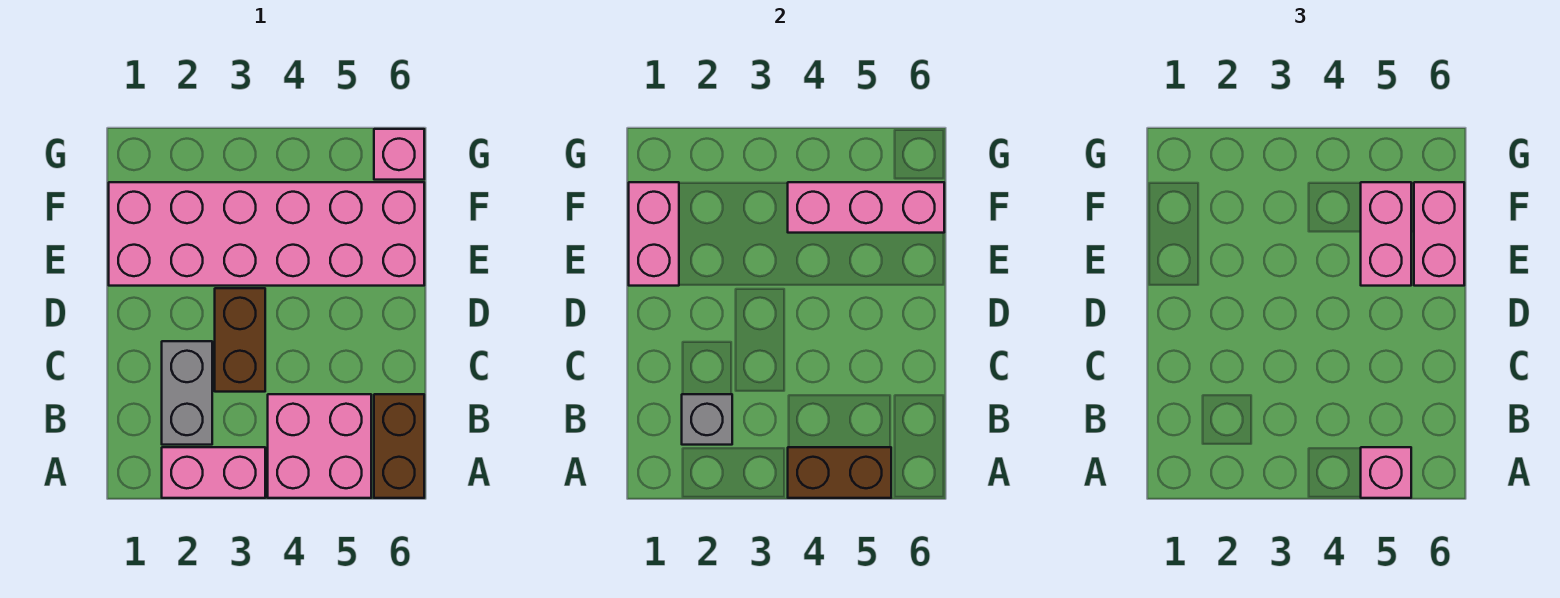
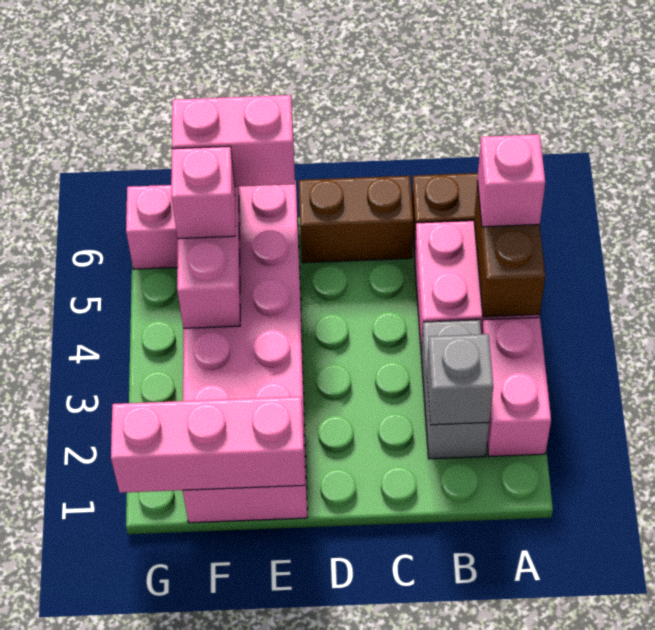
grey 1x2 brick [162,341,212,445] -> grey 1x2 brick turned to [421,320,489,459]
brown 1x2 brick [215,288,265,392] -> brown 1x2 brick moved to [299,176,413,263]
pink 1x2 brick [629,182,679,286] -> pink 1x3 brick [111,397,305,493]
pink 1x2 brick [1361,182,1411,286] -> pink 1x1 brick [171,146,236,239]

